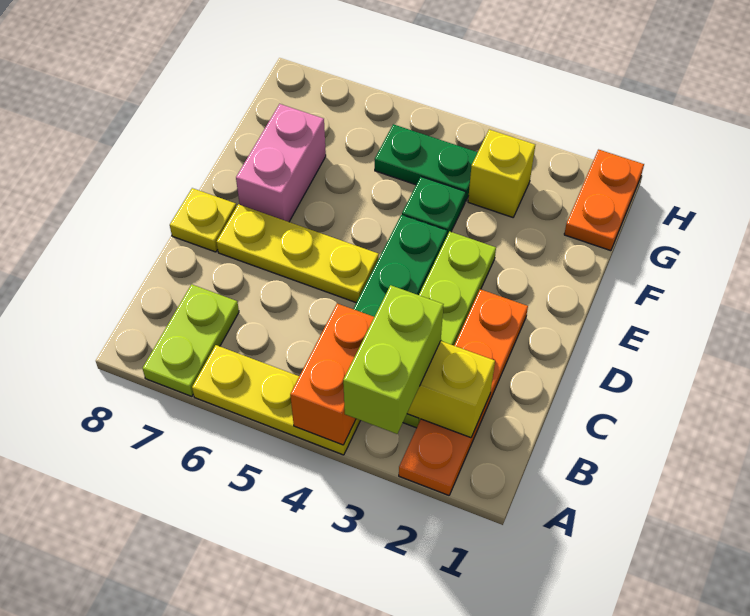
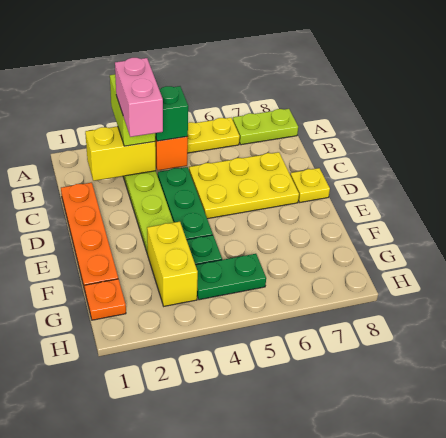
orange 1x4 plate [399,289,528,495] -> orange 1x4 plate moved to [61,183,118,291]
lime 1x2 plate [142,284,239,396] -> lime 1x2 plate turned to [233,109,298,145]
none -> green 1x1 brick [155,86,188,141]
yellow 1x3 plate [217,204,379,303] -> yellow 2x3 plate [189,152,299,219]
pink 1x2 brick [236,104,326,222] -> pink 1x2 brick moved to [115,58,163,137]
orange 1x2 plate [564,150,644,251] -> orange 1x1 plate [85,279,126,320]
yellow 1x1 brick [468,130,535,217] -> yellow 1x2 brick [147,222,198,306]

